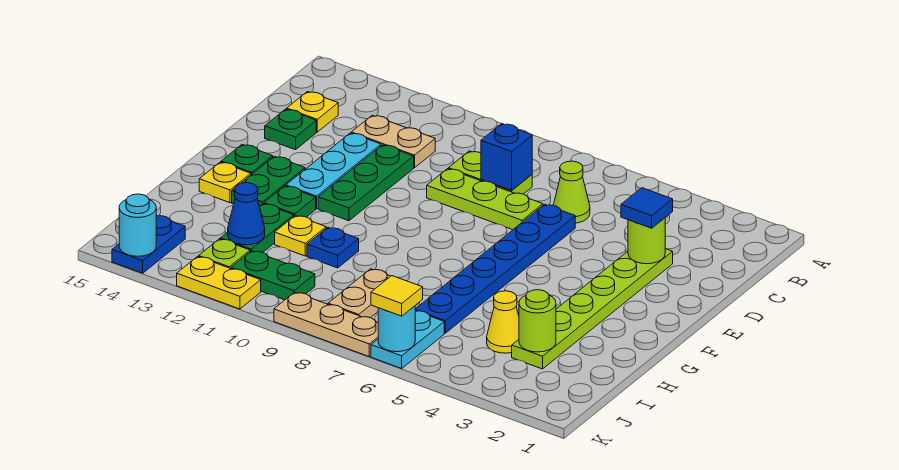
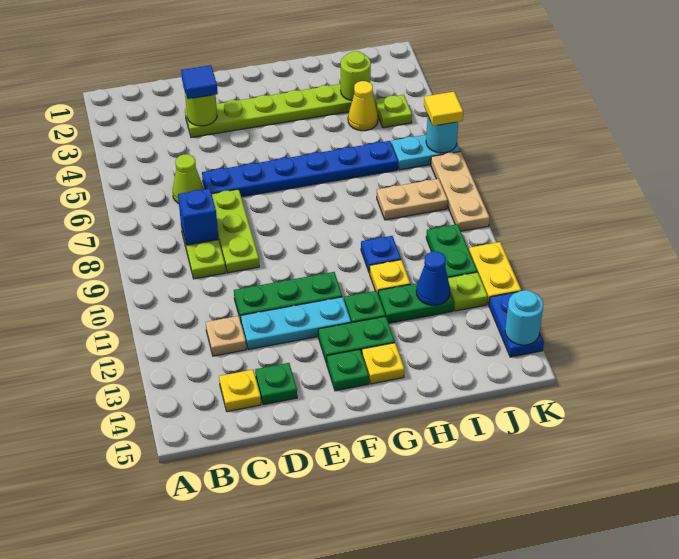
tan 1x2 plate [351,115,435,168] -> tan 1x1 plate [206,316,246,356]
none -> lime 1x1 plate [375,95,412,128]
blue 1x2 plate [112,216,185,273] -> blue 1x2 plate turned to [489,292,544,357]

